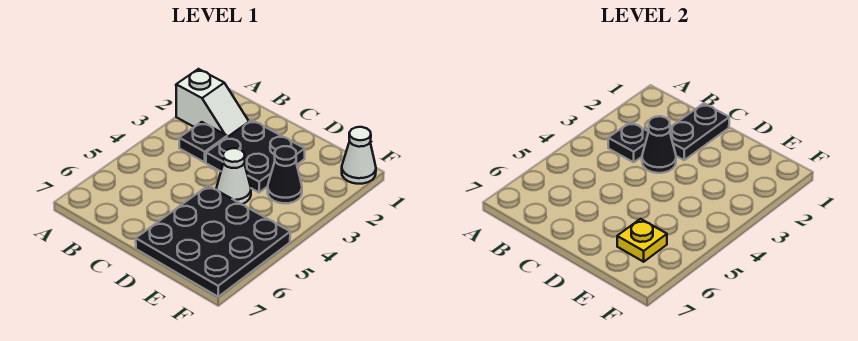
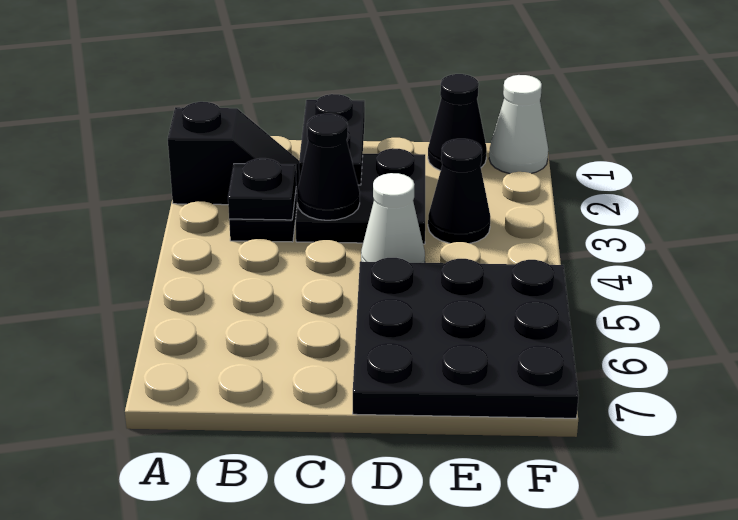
white 1x2 slope [176,69,249,137] -> black 1x2 slope [168,102,299,205]
none -> black 1x1 cone [428,74,487,171]
yellow 1x1 plate [617,219,667,262] -> none

